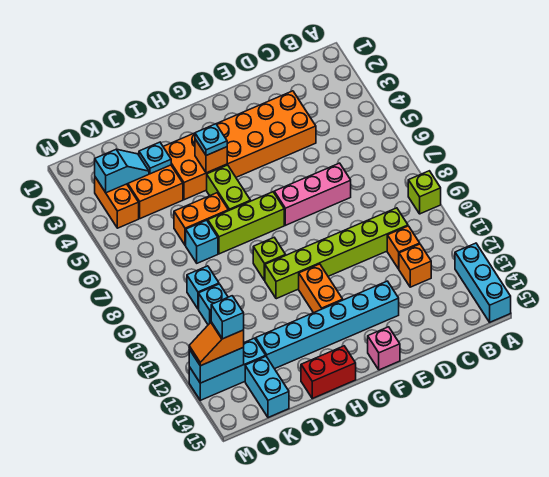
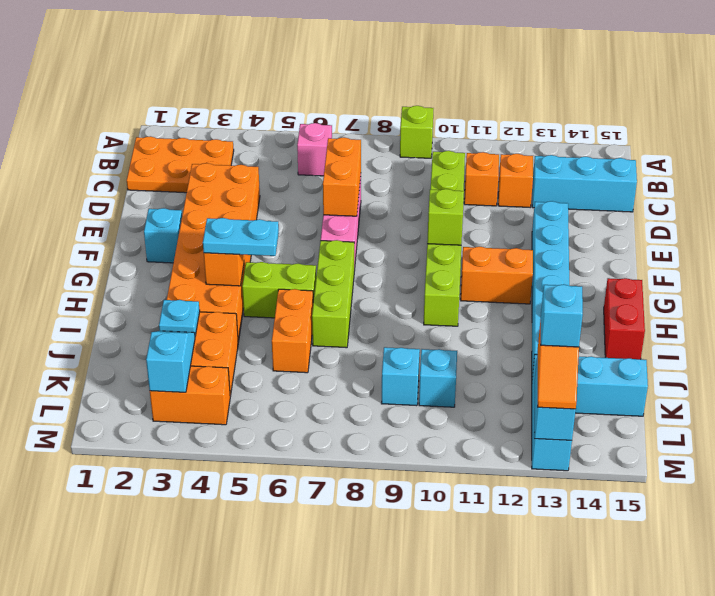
cyan 1x3 brick [455,243,511,322] -> cyan 1x3 brick moved to [532,155,637,212]
none -> orange 2x3 plate [127,136,234,193]
none -> orange 1x2 brick [323,137,361,216]
pink 1x1 brick [368,327,400,370] -> pink 1x1 brick moved to [297,123,332,176]
cyan 1x1 plate [195,124,227,155] -> cyan 1x2 plate [203,218,279,256]
lime 1x1 brick [253,238,286,281] -> lime 1x1 brick moved to [427,189,464,245]
cyan 1x1 brick [186,220,218,263] -> cyan 1x1 brick moved to [144,208,182,263]

